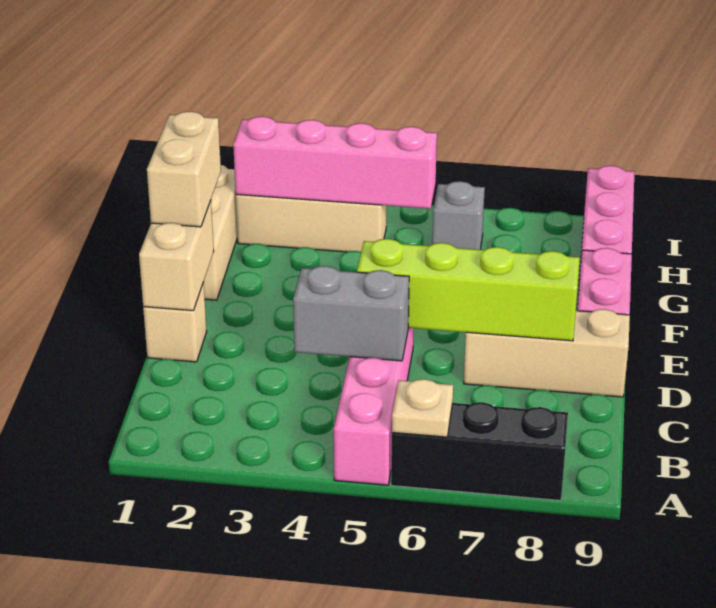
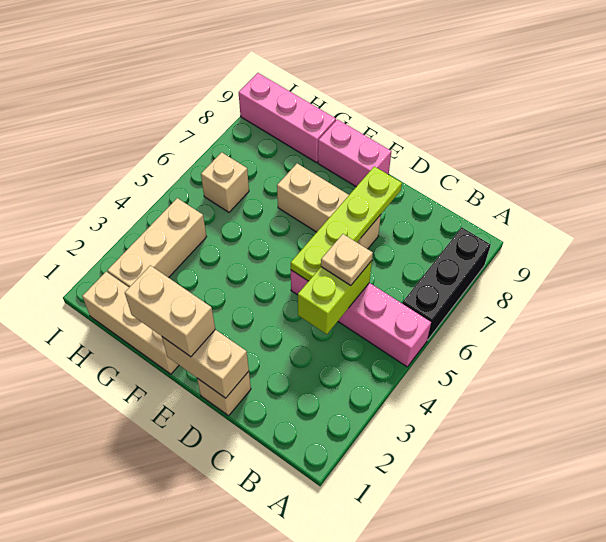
tan 1x1 plate [392,379,453,437] -> tan 1x1 plate moved to [321,234,373,286]
grey 1x2 brick [293,266,409,361] -> lime 1x2 brick [298,261,372,334]
lime 1x4 brick [357,239,580,341] -> lime 1x4 plate [291,166,402,281]
tan 1x3 brick [464,309,630,397] -> tan 1x3 brick turned to [277,163,381,249]
pink 1x4 brick [233,116,437,209] -> none
grey 1x1 brick [432,181,485,250] -> tan 1x1 brick [201,152,249,212]

